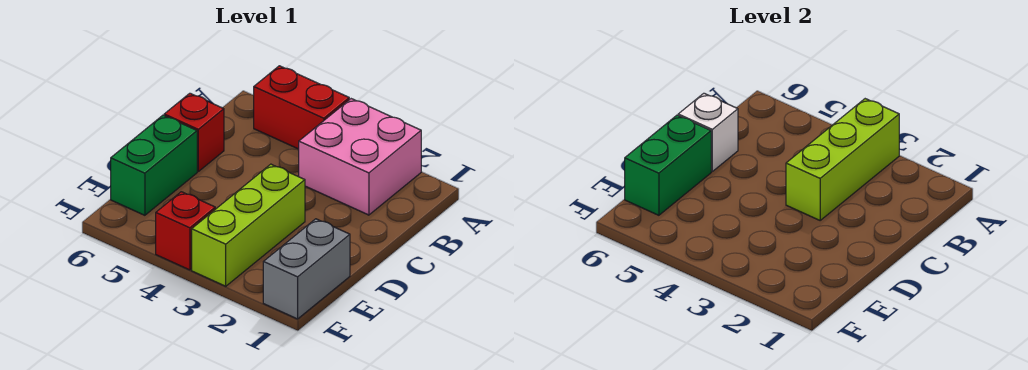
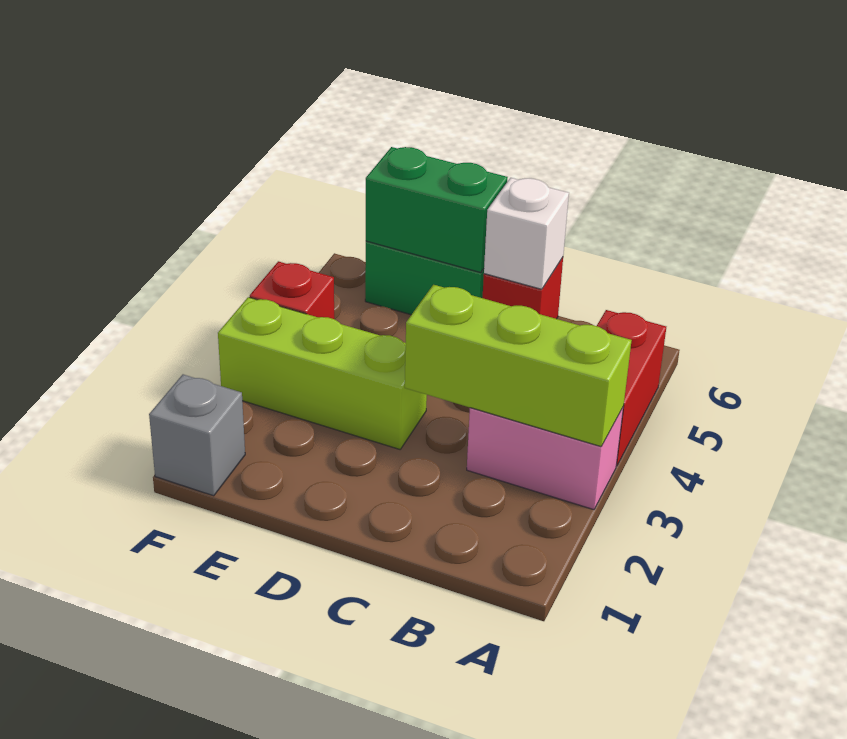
pink 2x2 brick [299,99,421,215] -> pink 1x2 brick [467,408,623,510]
grey 1x2 brick [263,219,350,319] -> grey 1x1 brick [149,374,245,496]

